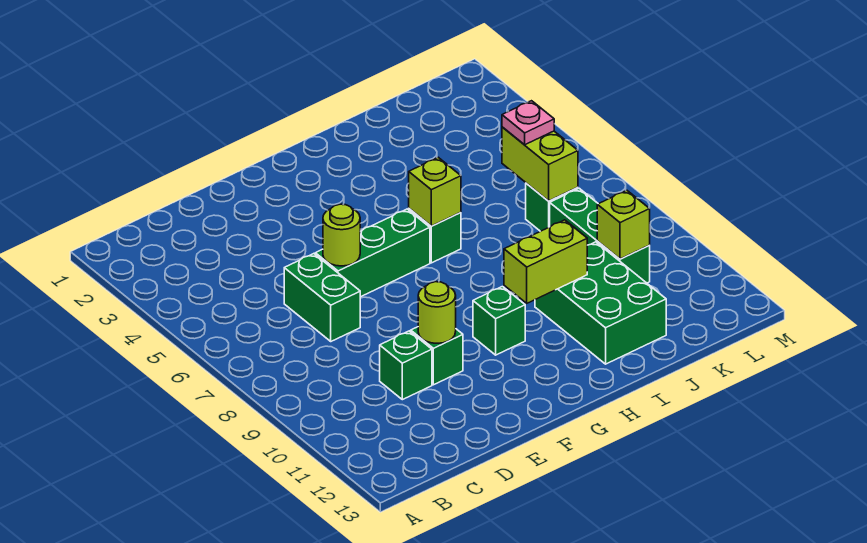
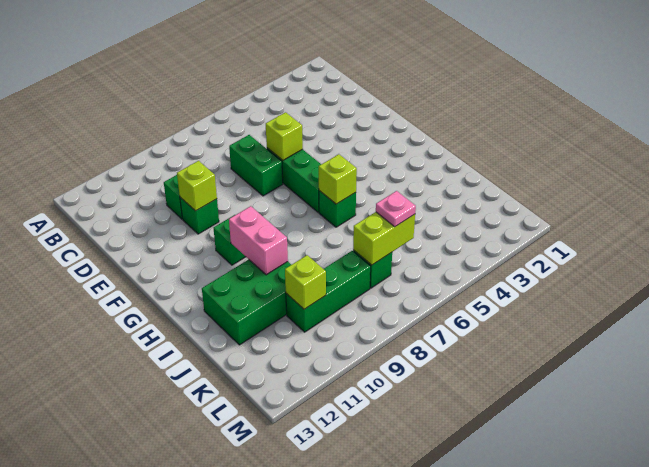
green 1x2 brick [284,254,360,341] -> green 1x2 brick turned to [229,135,283,196]
lime 1x1 round brick [323,204,360,266] -> lime 1x1 brick [266,112,303,160]
lime 1x1 round brick [418,282,456,343] -> lime 1x1 brick [177,161,217,211]
lime 1x2 brick [504,220,587,303] -> pink 1x2 brick [229,206,288,275]

